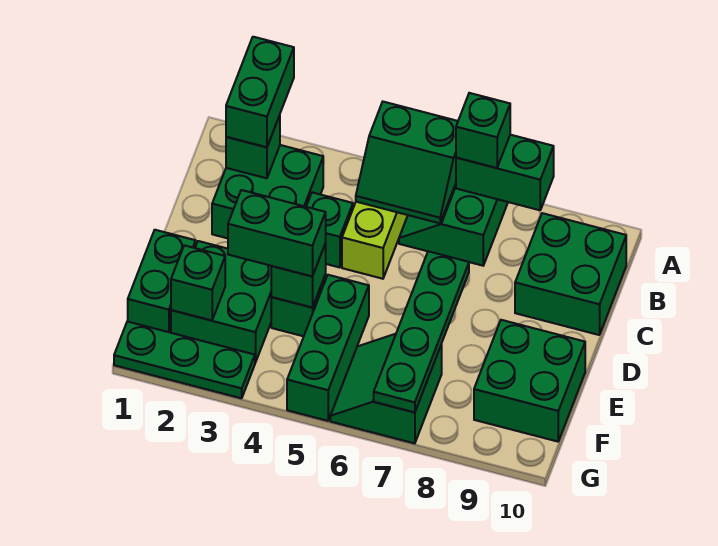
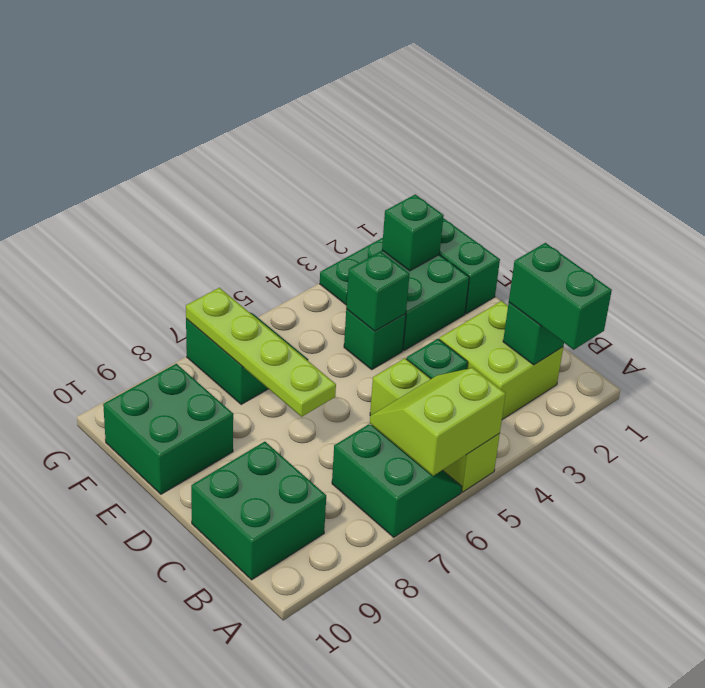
green 2x2 slope [356,102,458,223] -> lime 2x2 slope [370,368,506,476]
green 1x2 brick [456,135,554,210] -> none
green 1x1 brick [456,93,510,168] -> none
green 2x2 brick [212,145,323,238] -> lime 2x2 brick [439,301,563,420]
green 1x4 plate [374,251,469,412] -> lime 1x4 plate [186,288,336,417]
green 1x2 brick [228,190,326,276] -> none
green 1x3 brick [287,275,369,421] -> none

